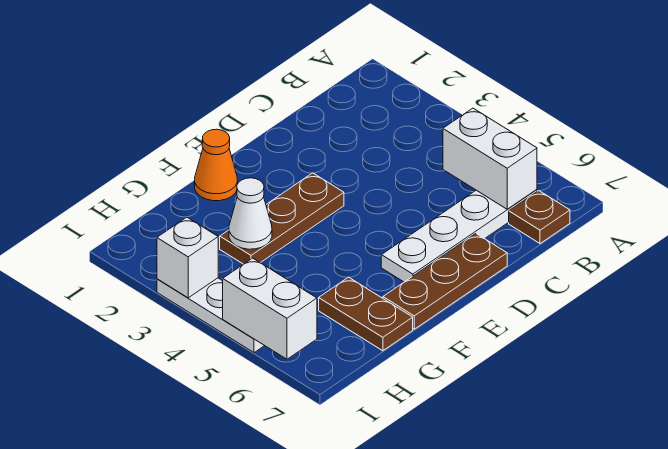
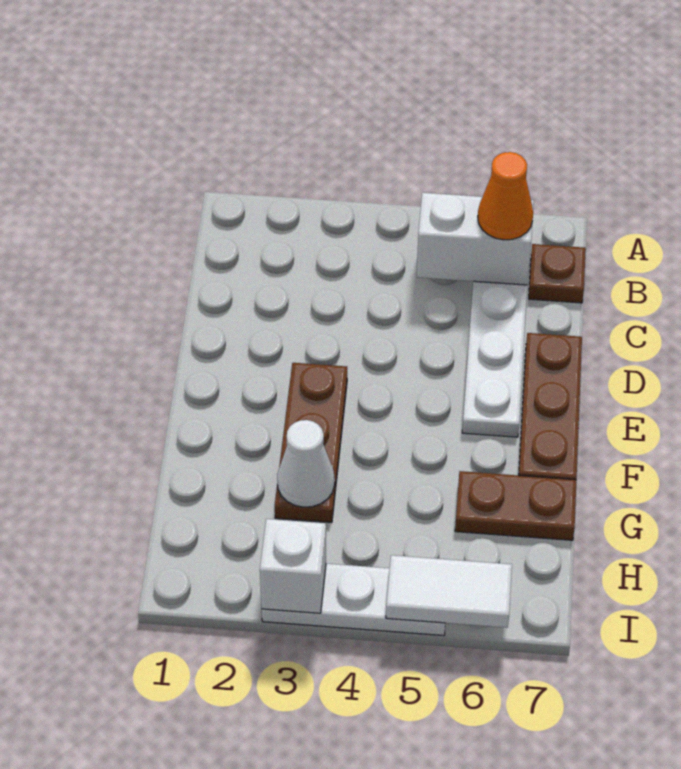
orange 1x1 cone [195,129,238,201] -> orange 1x1 cone moved to [478,152,533,240]
white 1x2 brick [223,258,317,359] -> white 1x2 tile [386,555,512,628]

